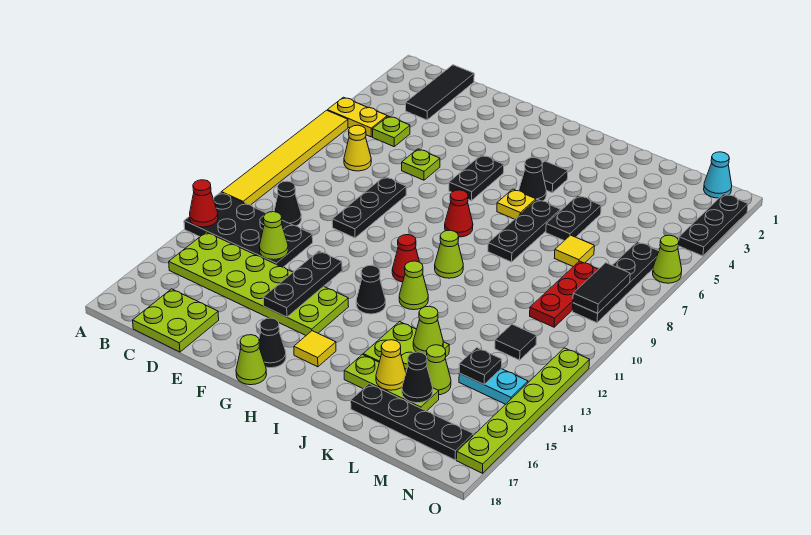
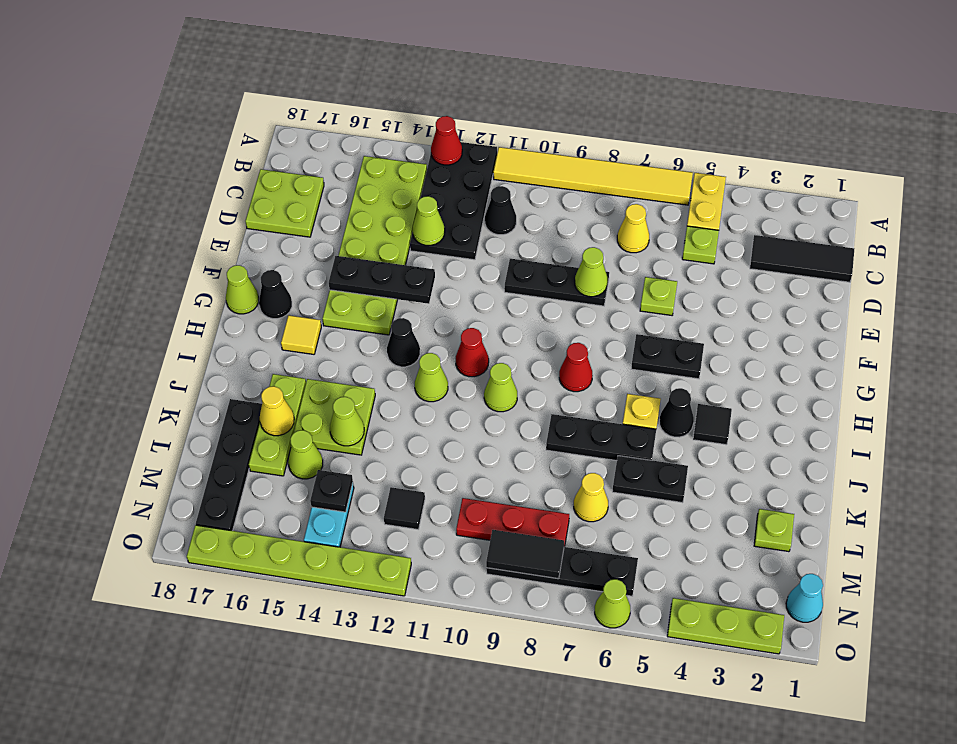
none -> lime 1x1 cone [575,247,608,297]
none -> lime 1x1 plate [754,509,794,552]
yellow 1x1 tile [555,235,594,267] -> yellow 1x1 cone [574,473,608,522]
black 1x1 cone [402,352,433,403] -> none
black 1x3 plate [679,194,748,256] -> lime 1x3 plate [667,598,784,654]

